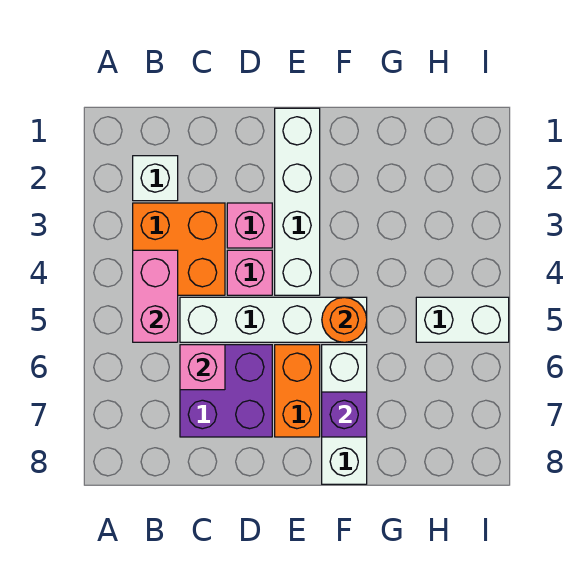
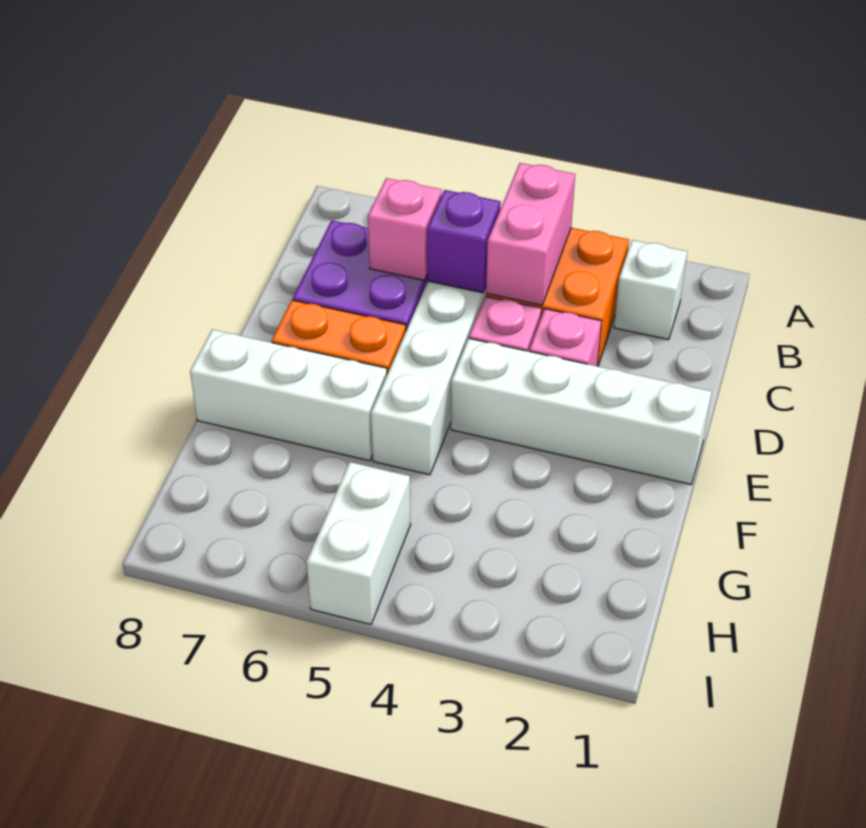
pink 1x2 brick [133,250,178,342] -> pink 1x2 brick turned to [486,163,575,305]
orange 1x1 round brick [322,297,367,342] -> none
purple 1x1 brick [322,392,367,437] -> purple 1x1 brick moved to [427,190,501,293]

